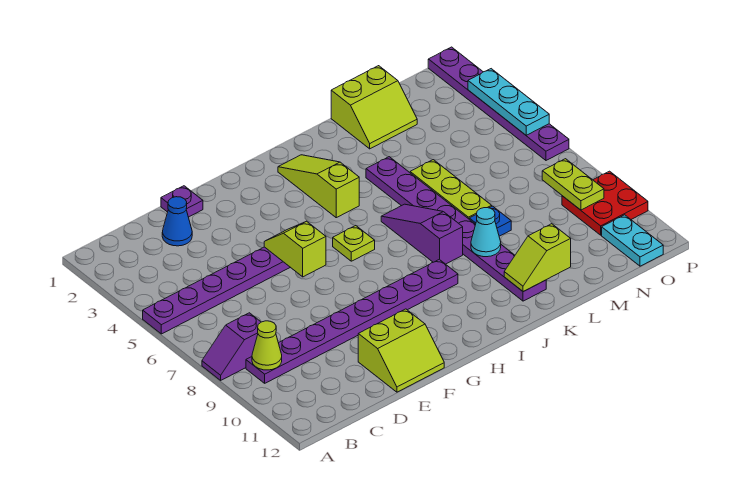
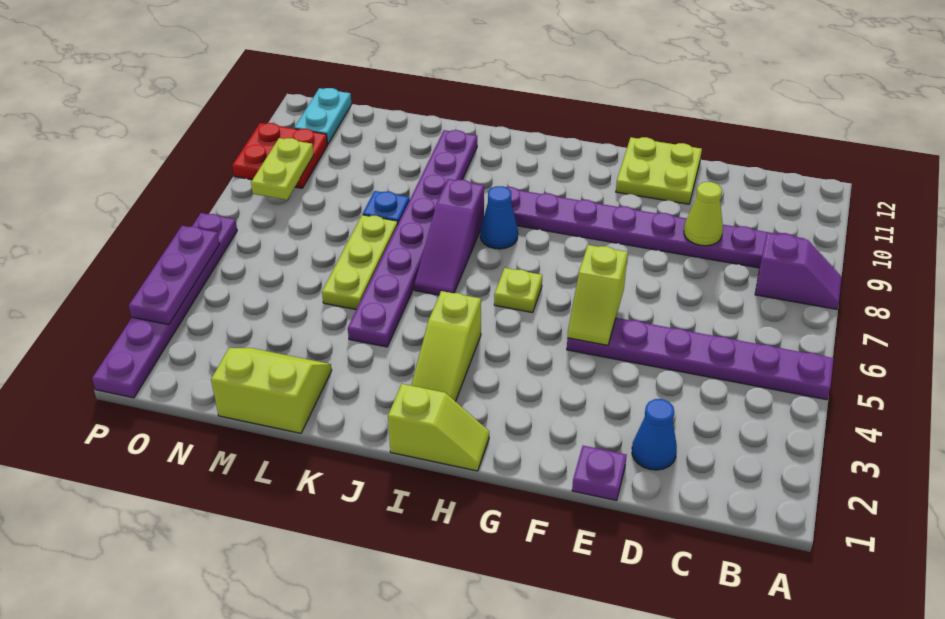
lime 1x1 cone [252,321,282,370] -> lime 1x1 cone moved to [684,182,723,246]
lime 2x2 slope [358,309,444,392] -> lime 2x2 plate [616,137,702,204]
none -> blue 1x1 cone [480,186,518,249]
cyan 1x1 cone [471,208,501,257] -> none
lime 1x2 slope [504,224,571,292] -> lime 1x2 slope moved to [388,384,489,471]
cyan 1x3 plate [468,69,549,135] -> purple 1x3 plate [129,226,220,325]

